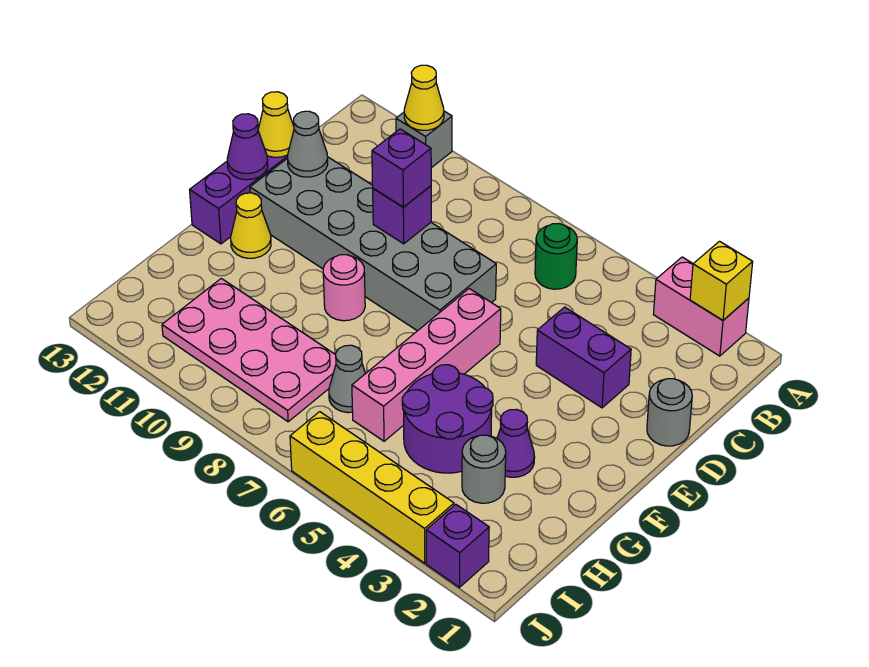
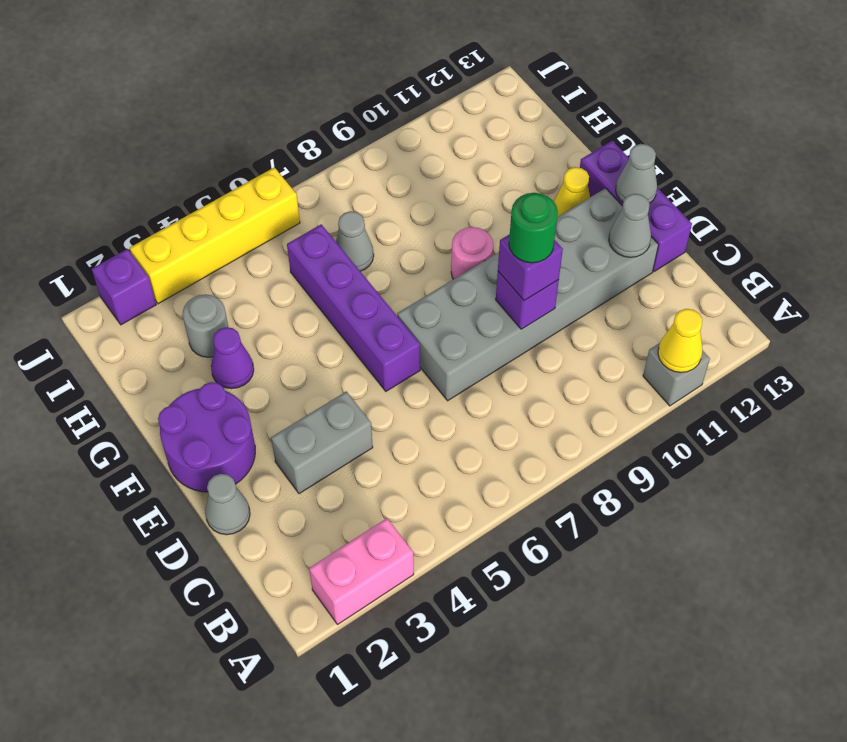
yellow 1x1 brick [690,241,753,320] -> none
green 1x1 round brick [535,224,577,289] -> green 1x1 round brick moved to [509,193,558,263]
grey 1x1 round brick [647,379,692,446] -> grey 1x1 cone [205,474,250,535]
purple 1x2 brick [536,307,631,408] -> grey 1x2 brick [271,391,373,494]
yellow 1x1 cone [258,92,294,157] -> none
pink 1x4 brick [352,289,501,441] -> purple 1x4 brick [287,224,420,391]
purple 1x1 cone [227,114,268,180] -> grey 1x1 cone [616,144,657,203]
purple 2x2 round brick [402,365,493,473] -> purple 2x2 round brick moved to [158,382,255,492]
pink 2x4 plate [162,278,336,422] -> none

